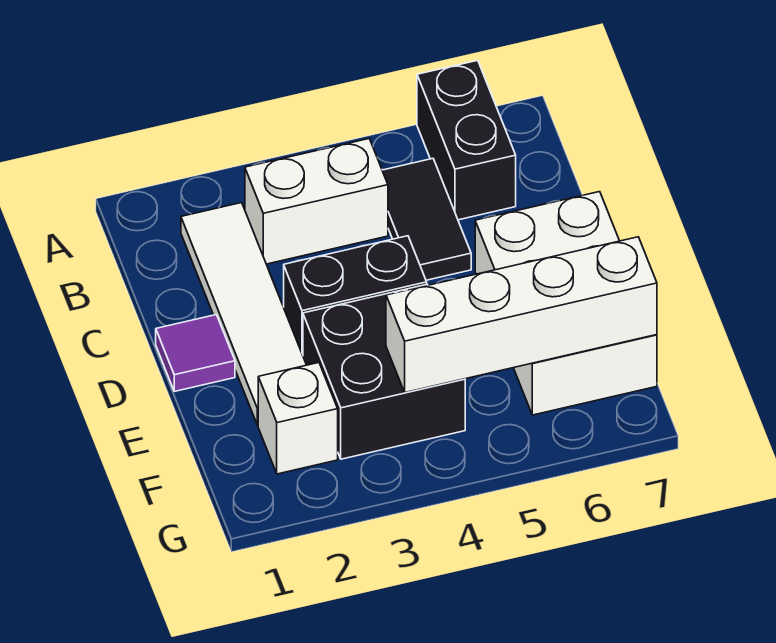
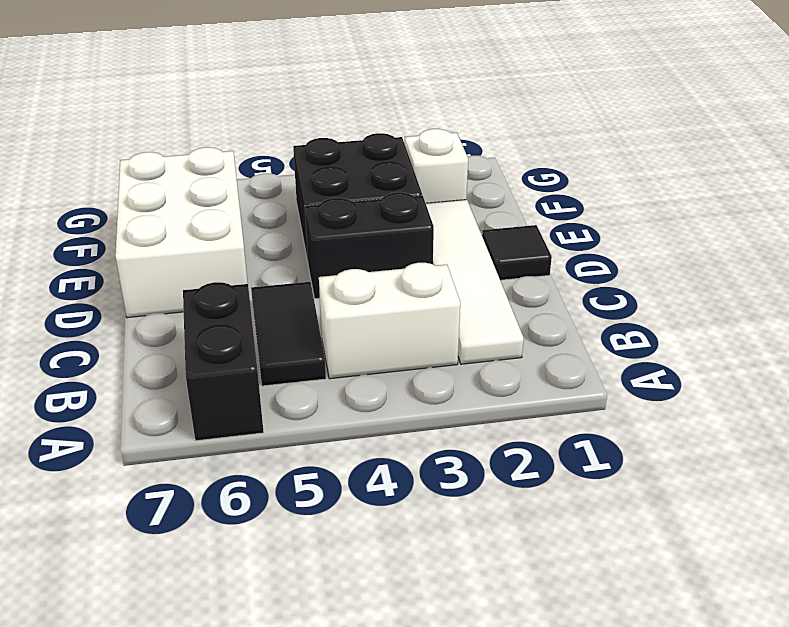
purple 1x1 tile [156,315,235,391] -> black 1x1 tile [482,225,552,280]
white 1x4 brick [386,237,657,393] -> none

